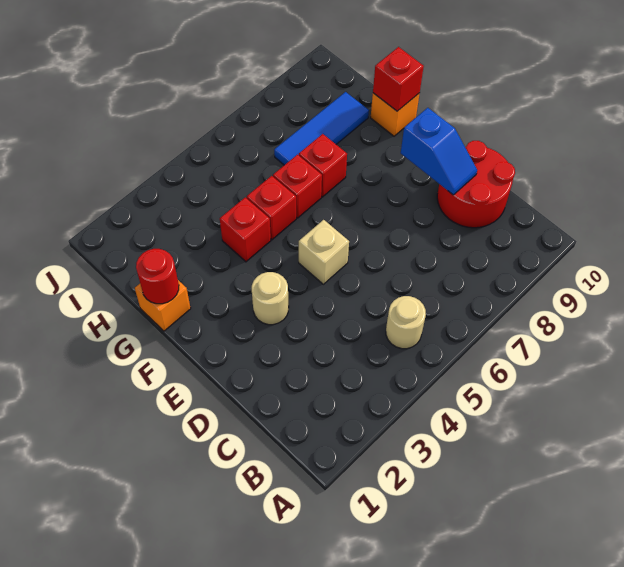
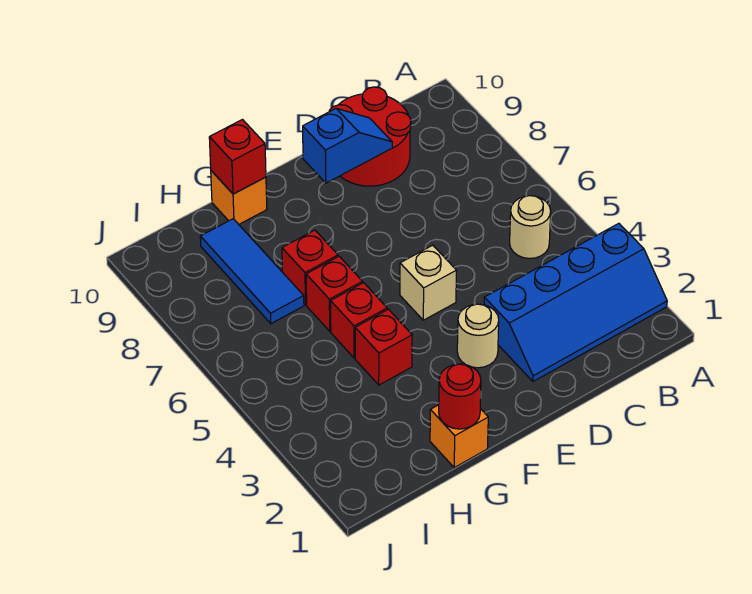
none -> blue 2x4 slope [484,223,667,381]

